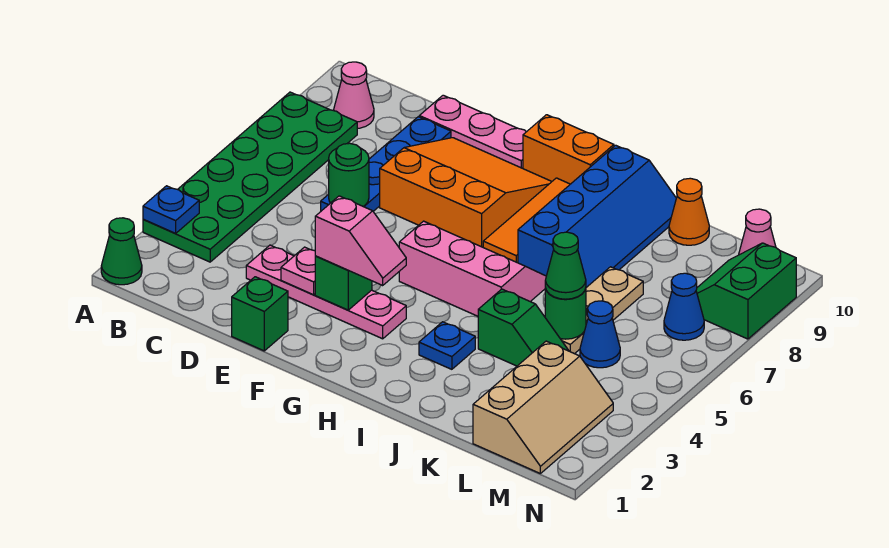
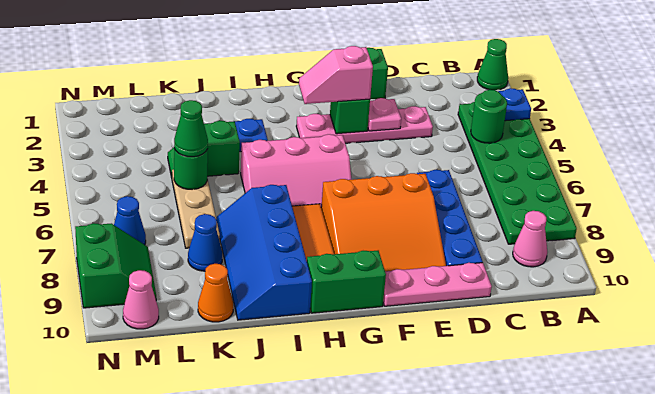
green 1x1 round brick [329,143,369,206] -> green 1x1 round brick moved to [471,90,507,143]
orange 1x2 brick [523,115,614,184] -> green 1x2 brick [307,251,386,313]
tan 2x3 slope [473,341,613,473] -> none
blue 1x1 cone [580,301,620,368] -> blue 1x1 cone moved to [188,214,222,271]

